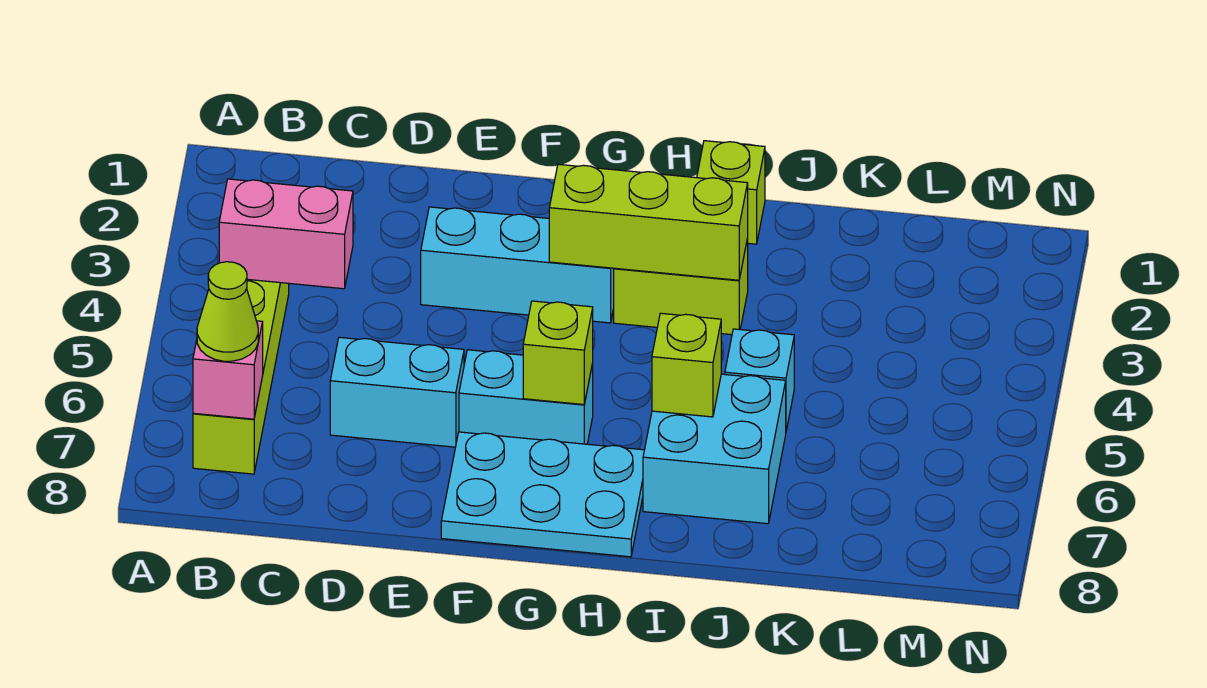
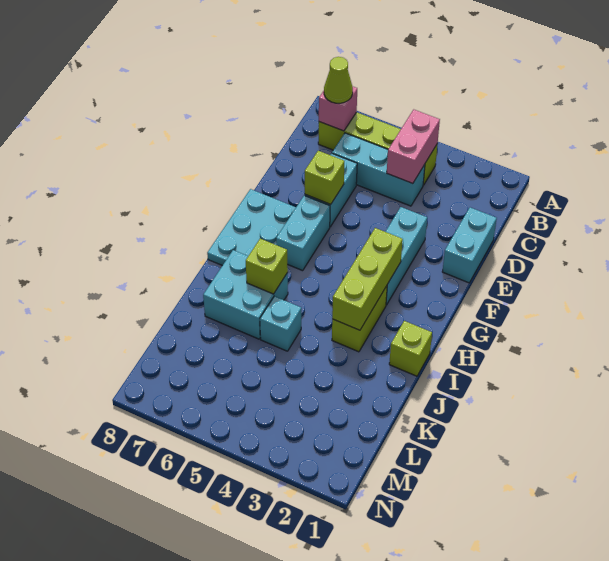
none -> cyan 1x3 brick [332,133,425,206]
none -> cyan 1x2 brick [442,207,497,283]
lime 1x1 brick [523,301,593,405] -> lime 1x1 brick moved to [305,151,344,204]

